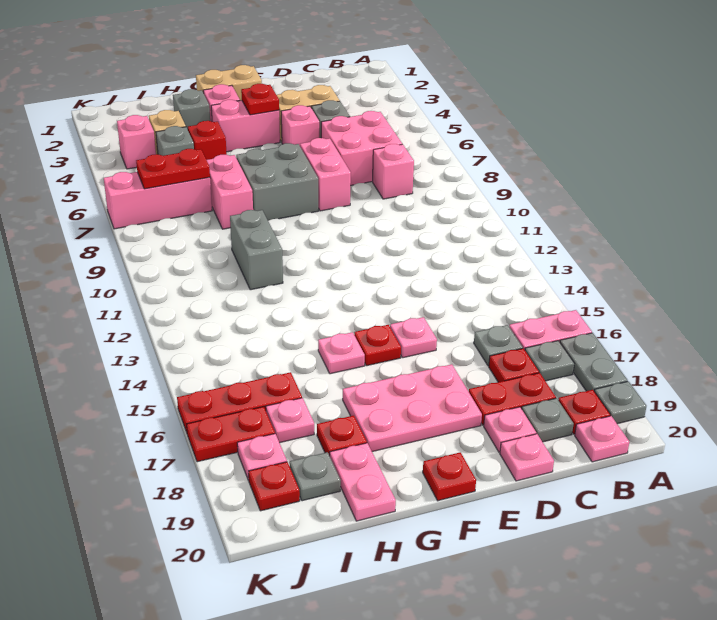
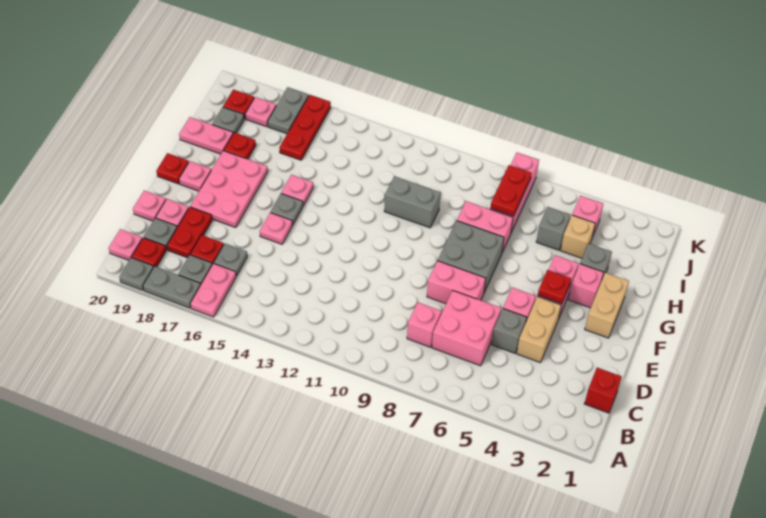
red 1x1 plate [354,325,401,366] -> grey 1x1 plate [271,194,303,225]
red 1x1 brick [188,121,227,160] -> red 1x1 brick moved to [584,368,622,413]
pink 1x1 plate [266,398,314,443] -> pink 1x1 plate moved to [179,161,211,191]
red 1x2 plate [187,407,275,462] -> grey 1x2 plate [267,87,309,134]

